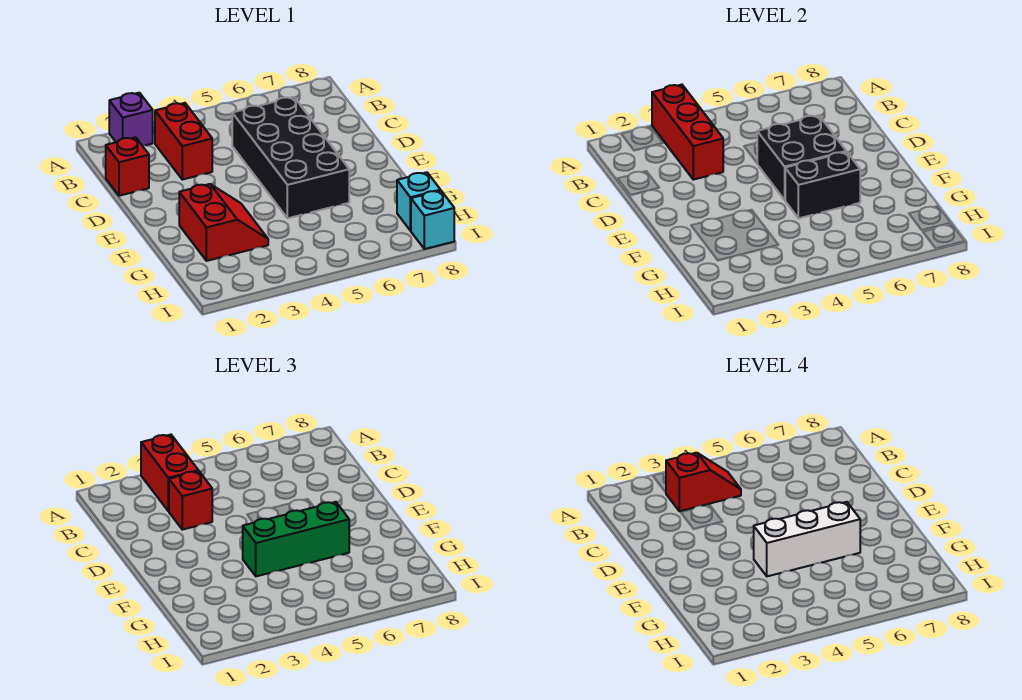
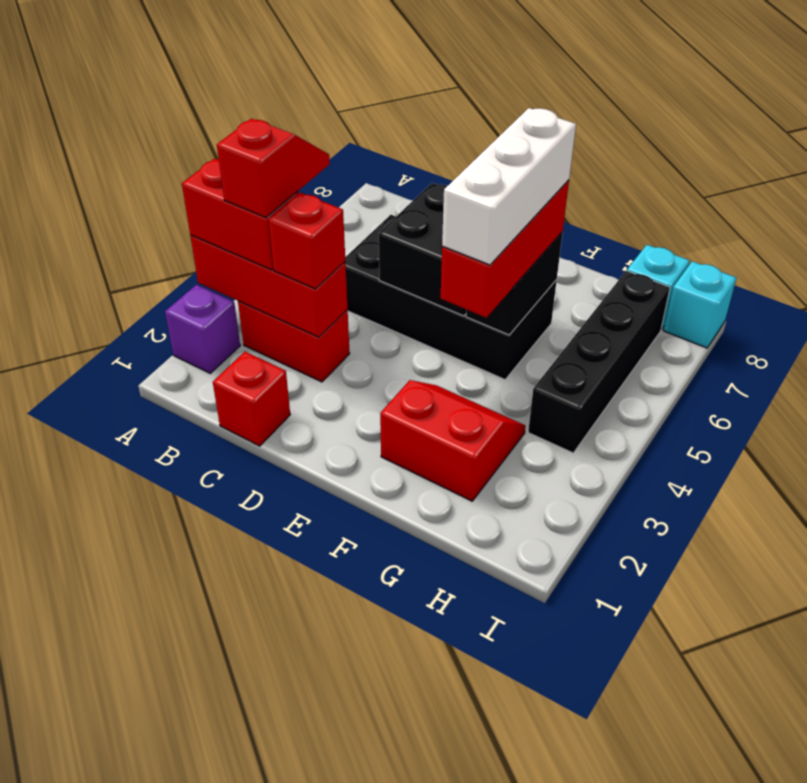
green 1x3 brick [243,502,349,576] -> red 1x3 brick [441,180,569,317]
none -> black 1x4 brick [528,271,670,453]

